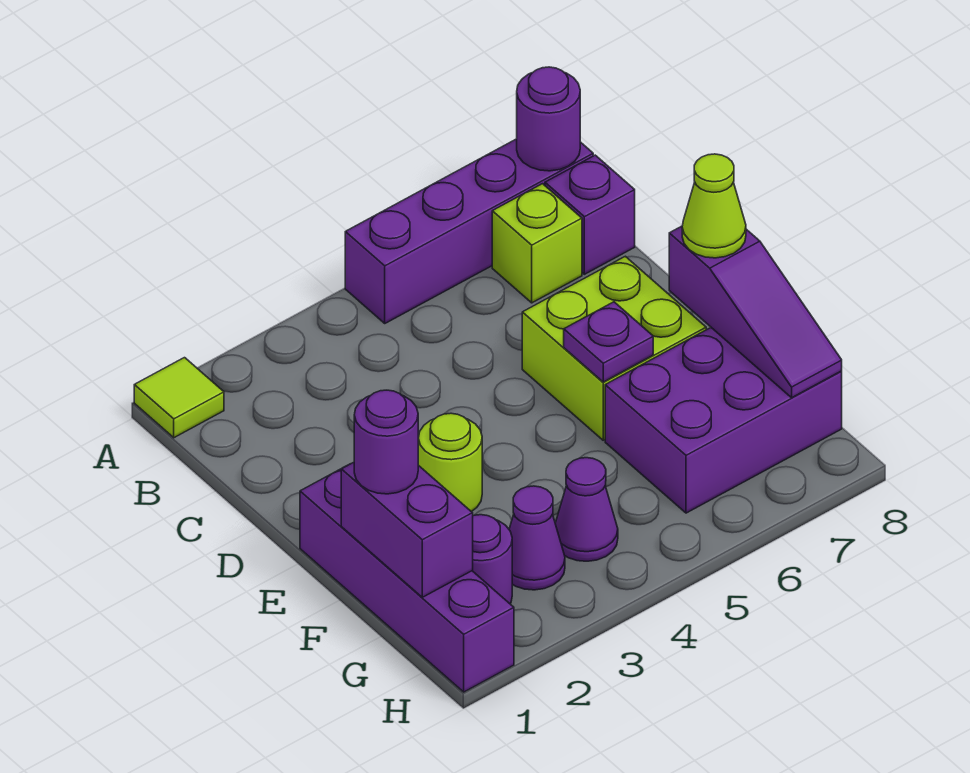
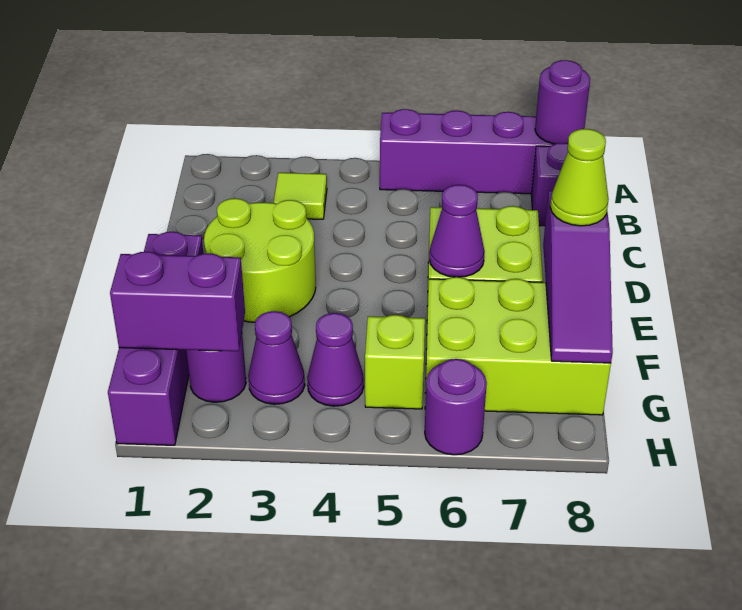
lime 1x1 tile [134,358,224,438] -> lime 1x1 tile moved to [274,173,327,219]
lime 1x1 brick [492,184,582,303] -> lime 1x1 brick moved to [365,315,425,409]
lime 1x1 round brick [418,413,482,512] -> lime 2x2 round brick [204,198,316,322]
purple 1x1 plate [564,302,653,382] -> purple 1x1 cone [429,185,485,277]
purple 1x2 brick [341,462,473,597] -> purple 1x2 brick turned to [110,252,245,351]
purple 1x1 round brick [354,390,418,494] -> purple 1x1 round brick moved to [425,359,487,455]
purple 2x3 brick [605,328,842,513] -> lime 2x3 brick [425,277,611,415]

